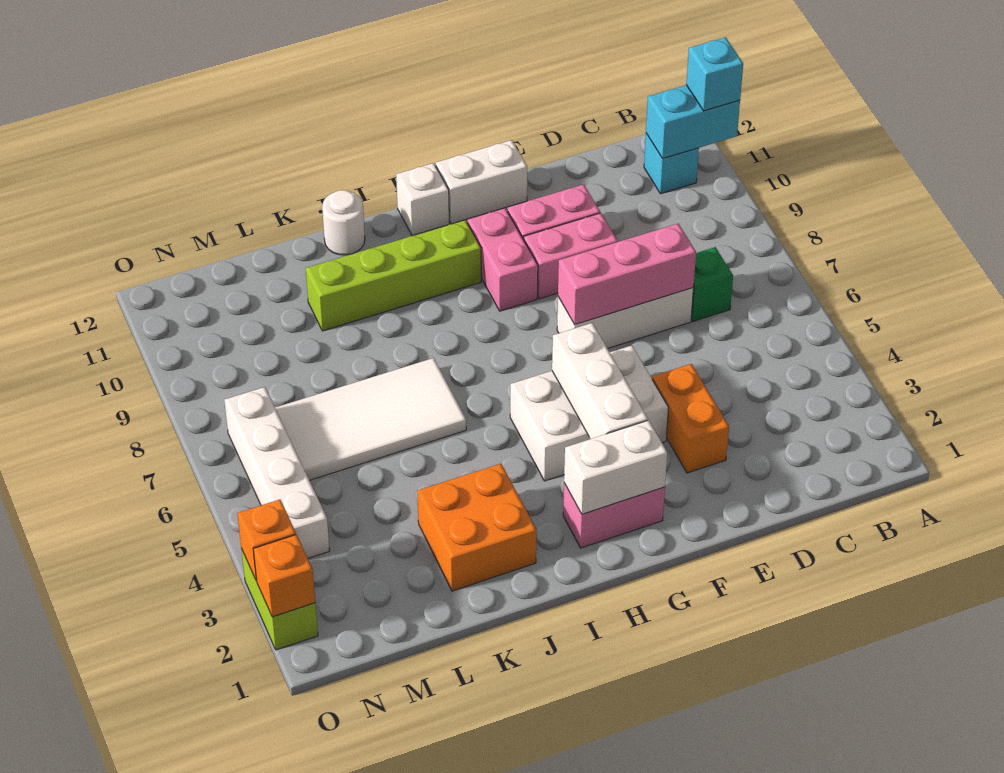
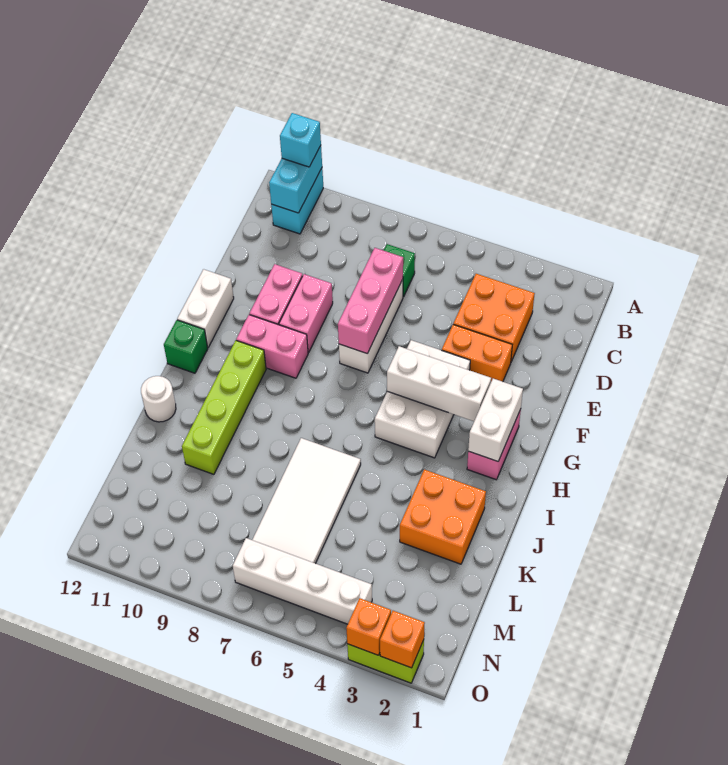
cyan 1x1 brick [644,133,699,194] -> cyan 1x2 brick [271,168,323,234]
none -> orange 2x2 brick [453,274,535,361]
white 1x1 brick [396,163,449,236] -> green 1x1 brick [164,320,208,373]

